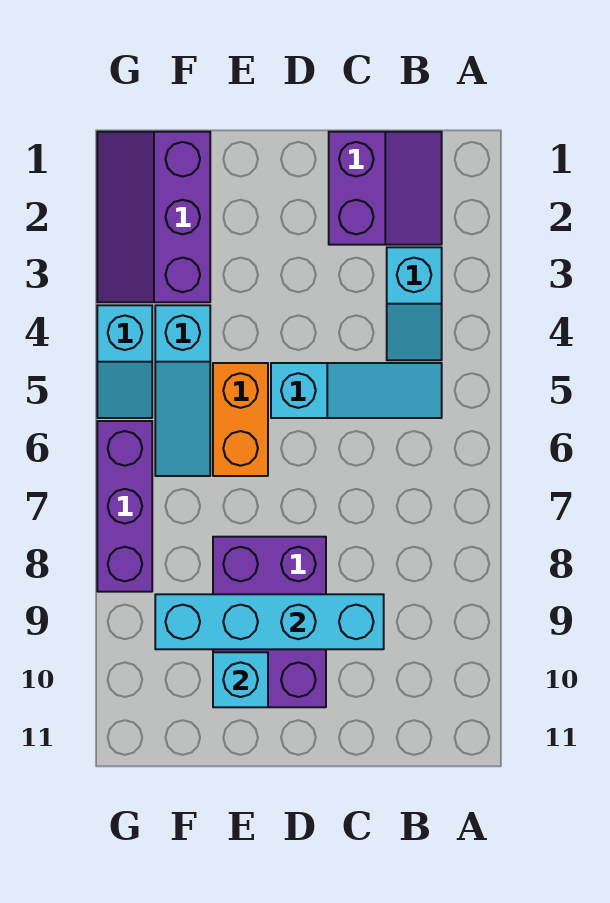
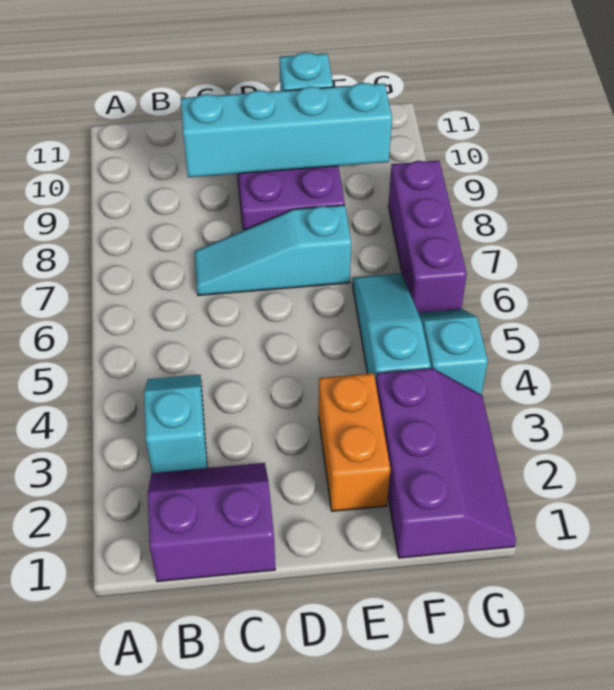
purple 2x2 slope [329,132,442,245] -> purple 2x2 slope turned to [148,463,275,582]
cyan 1x3 slope [271,363,442,418] -> cyan 1x3 slope moved to [194,205,351,295]
orange 1x2 brick [213,363,268,476] -> orange 1x2 brick moved to [319,373,391,511]

